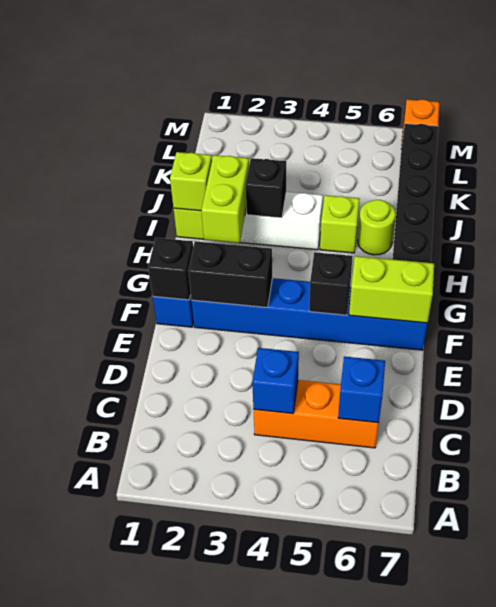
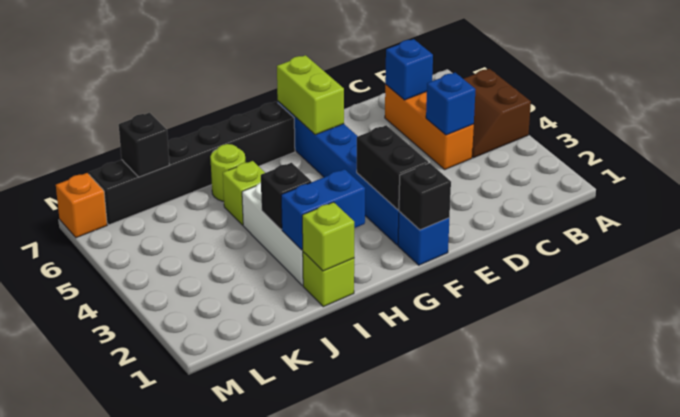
none -> brown 2x2 slope [464,69,531,158]
black 1x1 brick [309,252,353,315] -> black 1x1 brick moved to [119,113,169,177]
lime 1x2 brick [201,155,249,243] -> blue 1x2 brick [281,169,365,250]

